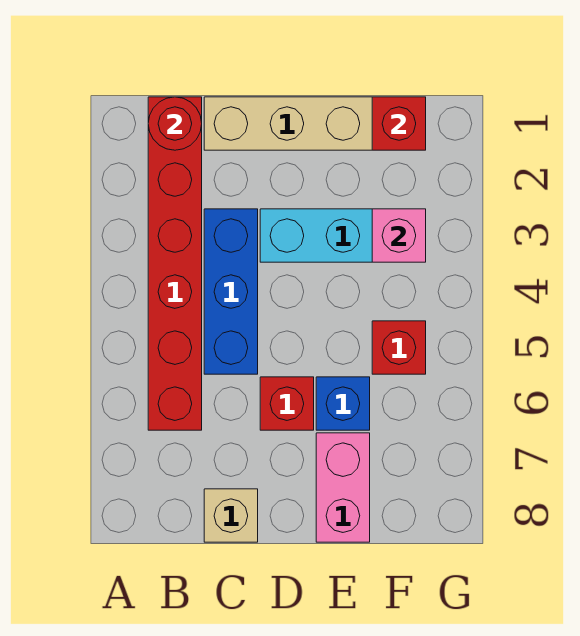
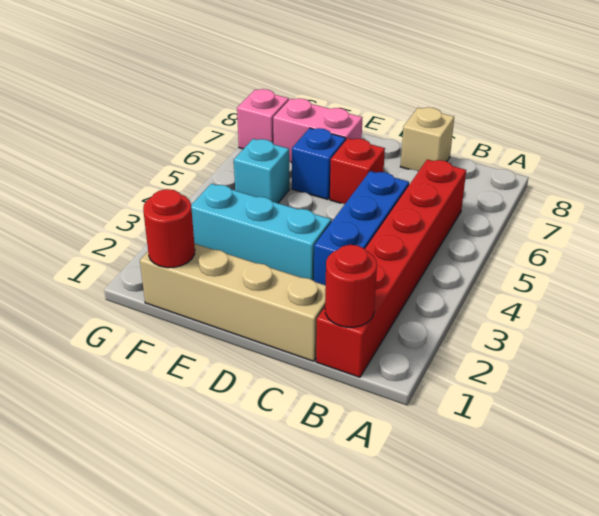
pink 1x2 brick [316,433,370,542] -> pink 1x2 brick turned to [273,98,363,163]
red 1x1 brick [372,97,426,150] -> red 1x1 round brick [143,189,195,268]
pink 1x1 brick [372,209,426,262] -> pink 1x1 brick moved to [237,89,289,149]
red 1x1 brick [372,321,426,374] -> cyan 1x1 brick [234,139,289,203]

